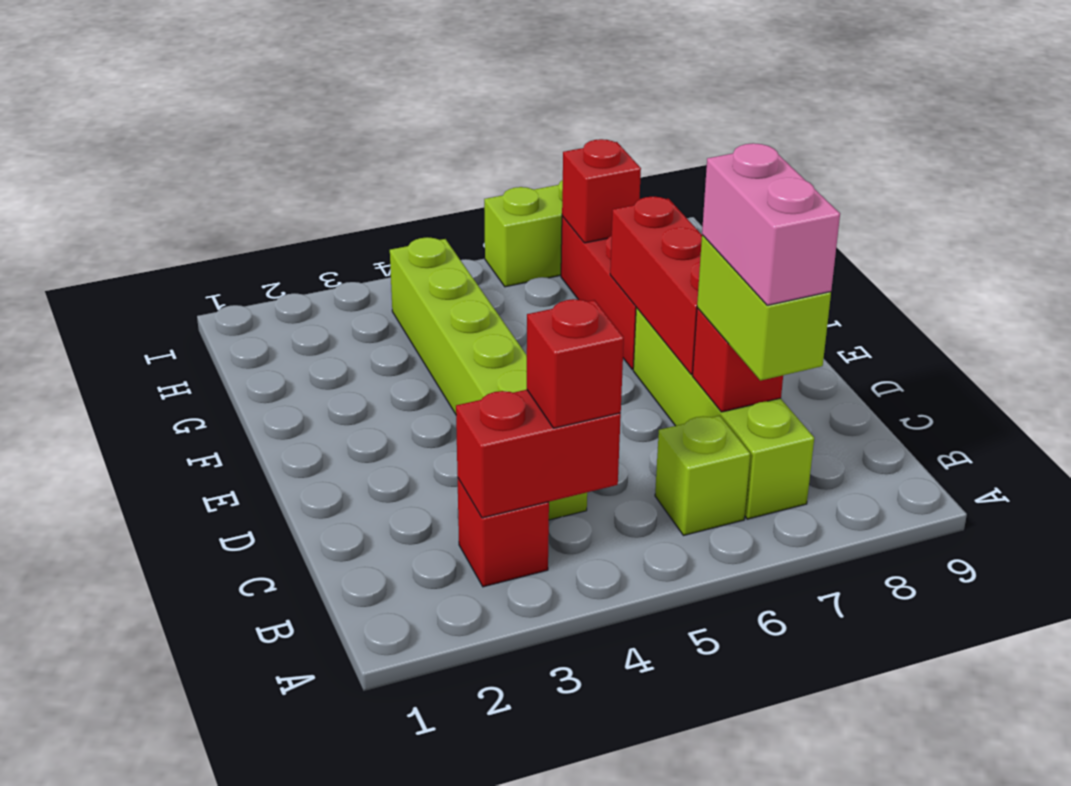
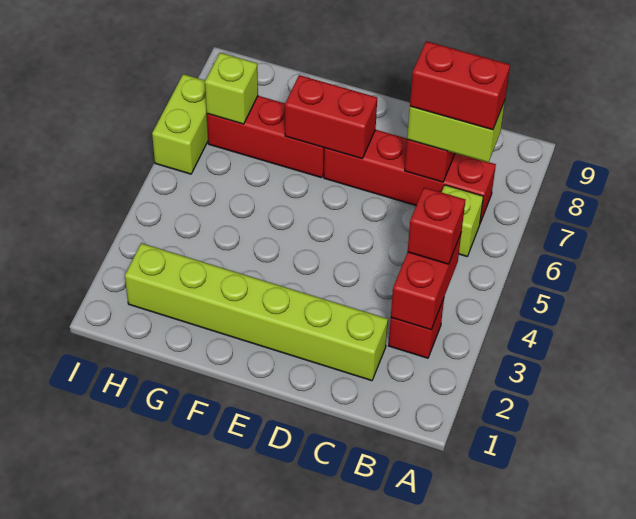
lime 1x4 brick [633,308,814,519] -> red 1x4 brick [324,130,496,223]
pink 1x2 brick [702,143,840,305] -> red 1x2 brick [410,41,510,130]
lime 1x6 brick [390,237,587,520] -> lime 1x6 brick moved to [125,243,388,381]
red 1x3 brick [610,197,702,375] -> red 1x2 brick [285,75,377,159]
red 1x1 brick [562,139,641,243] -> lime 1x1 brick [205,53,258,124]

